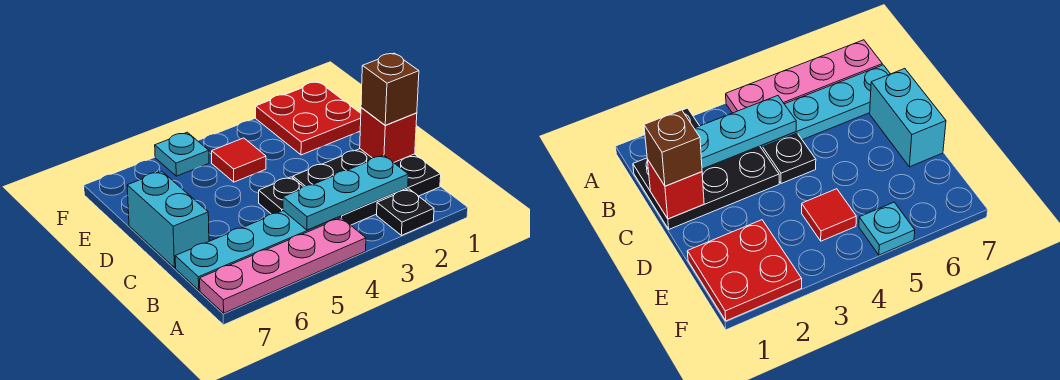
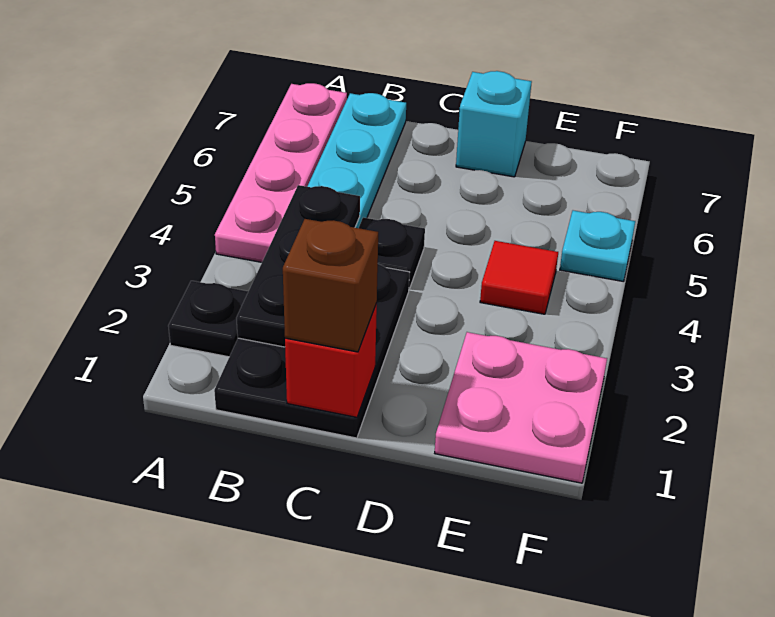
cyan 1x3 plate [283,155,408,230] -> black 1x3 plate [236,185,360,347]
cyan 1x2 brick [127,171,209,268] -> cyan 1x1 brick [456,71,532,177]
red 2x2 plate [256,82,361,155] -> pink 2x2 plate [435,332,607,483]

